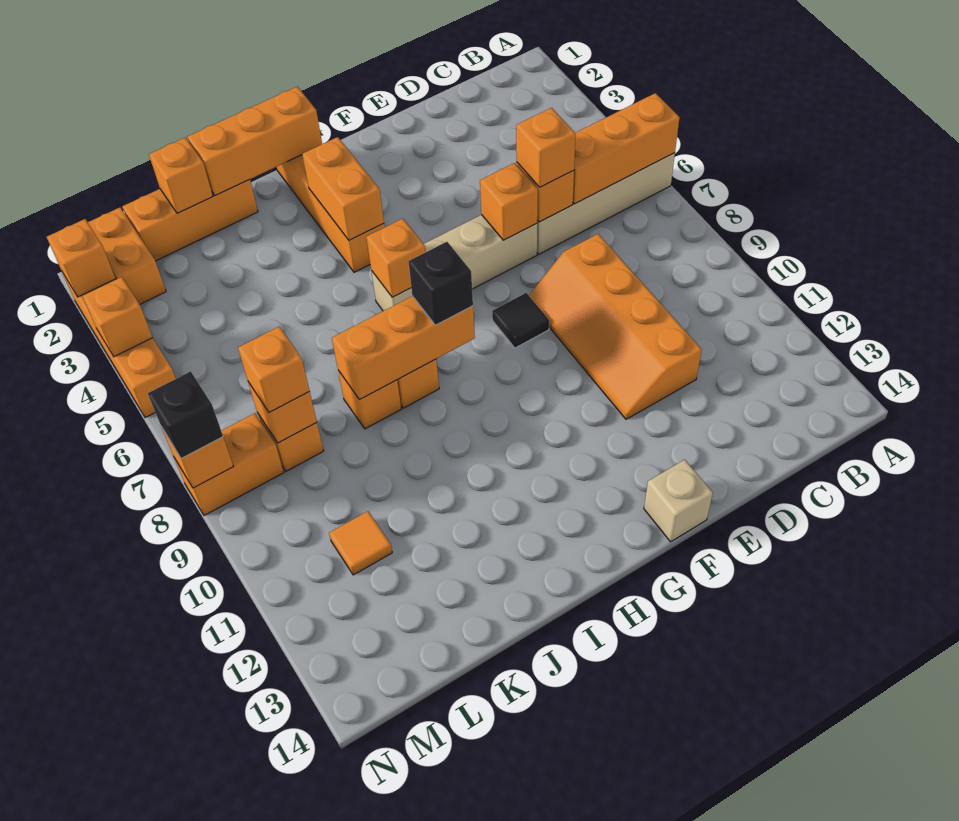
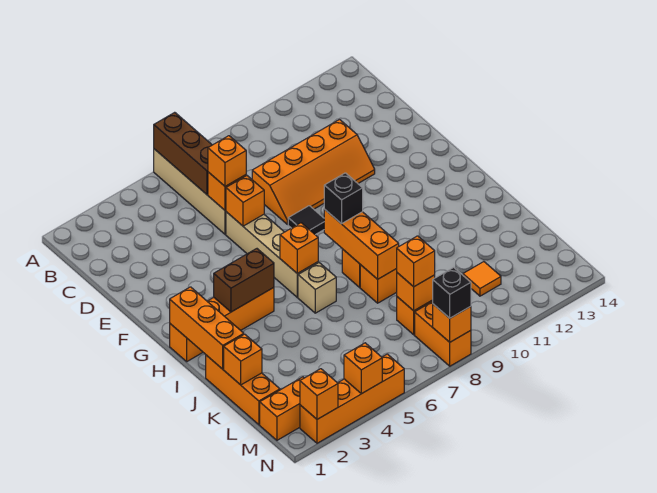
orange 1x3 brick [573,93,679,204] -> brown 1x3 brick [154,112,212,195]
tan 1x1 brick [644,460,713,542] -> tan 1x1 brick moved to [298,263,336,313]
orange 1x2 brick [302,137,384,240] -> brown 1x2 brick [214,249,274,312]

